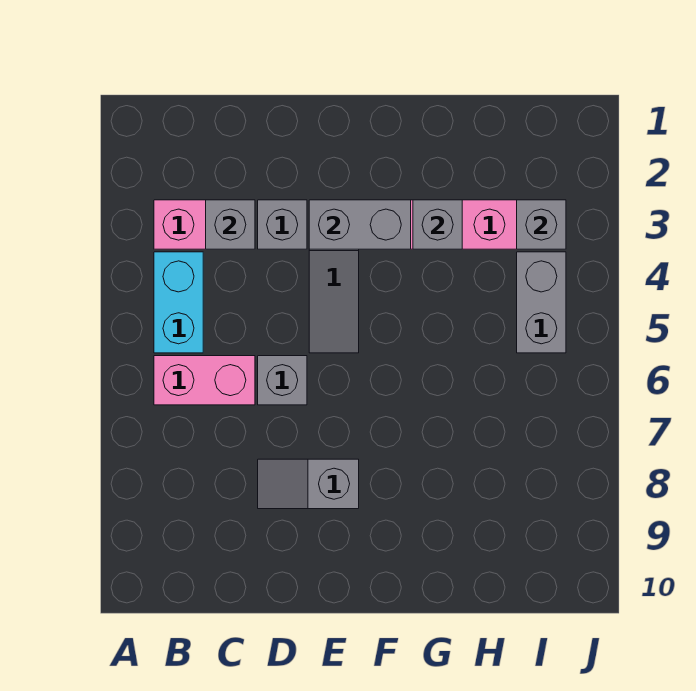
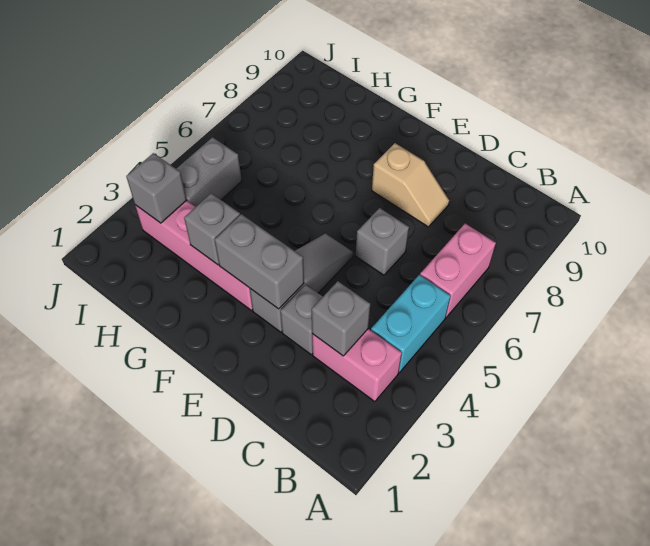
pink 1x2 brick [154,356,255,405] -> pink 1x2 brick turned to [420,223,496,317]
grey 1x2 slope [258,459,359,509] -> tan 1x2 slope [372,143,449,227]

